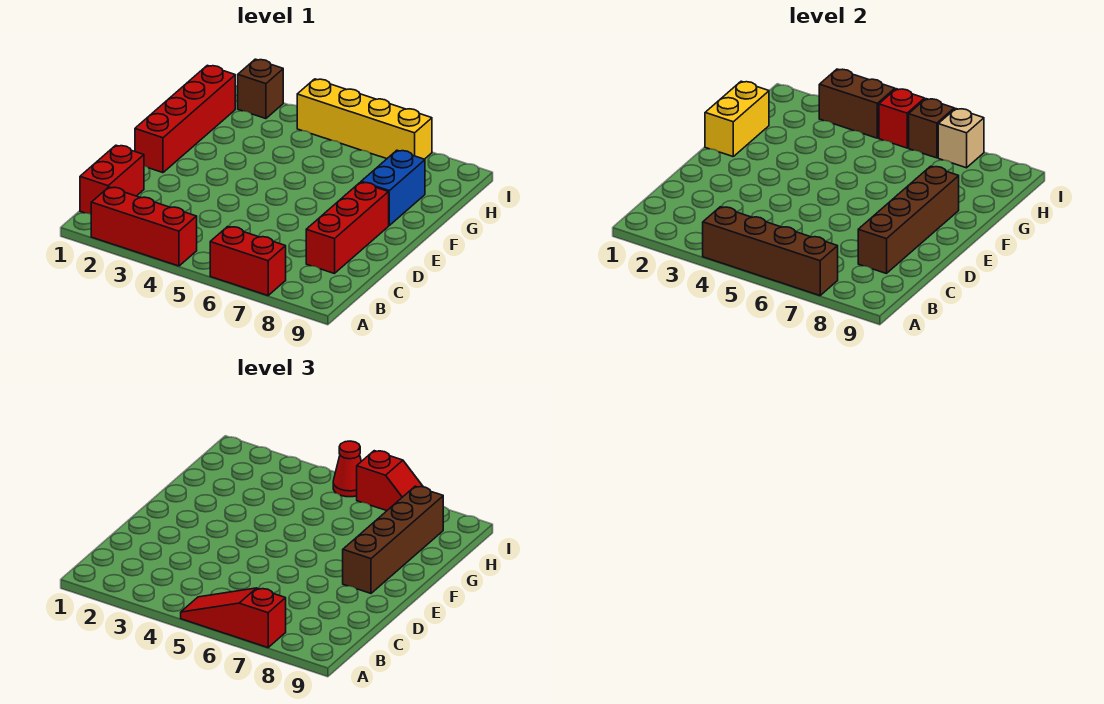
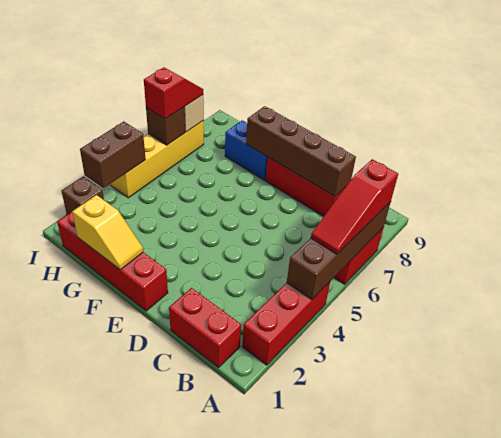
brown 1x4 brick [343,486,443,593] -> none
yellow 1x2 brick [705,81,769,156] -> yellow 1x2 slope [72,195,143,270]
red 1x1 brick [879,89,925,148] -> none
red 1x1 cone [333,441,361,497] -> none

